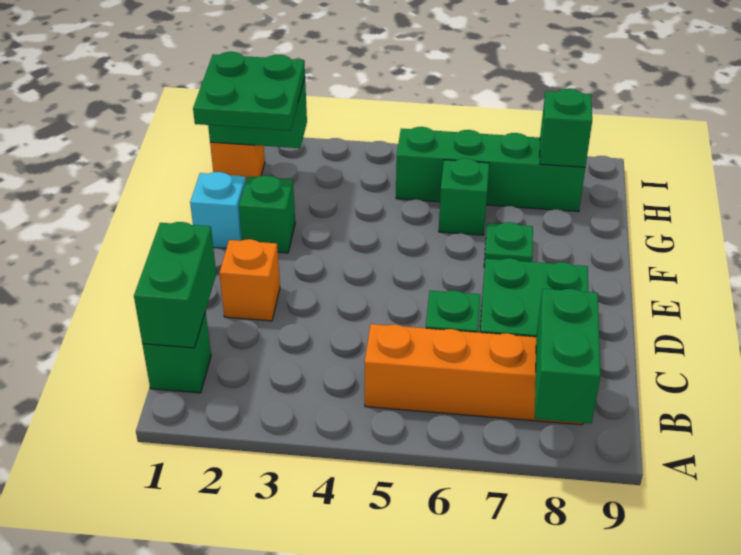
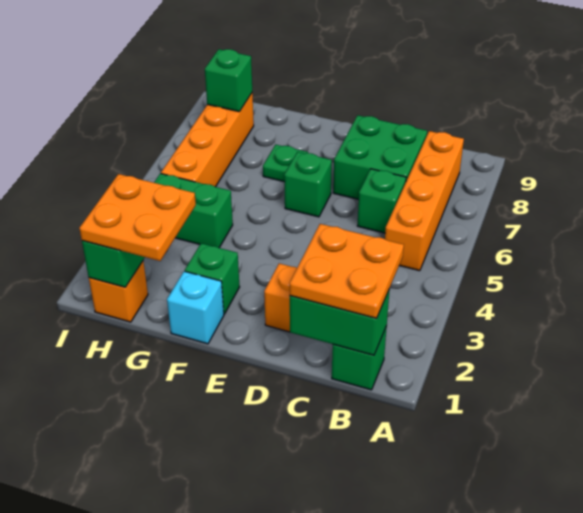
green 1x2 brick [535,289,601,424] -> green 1x2 brick moved to [154,173,233,248]
none -> orange 2x2 plate [290,224,404,318]
green 2x2 plate [193,52,305,130] -> orange 2x2 plate [79,174,196,261]
green 1x1 brick [439,158,489,235] -> green 1x1 brick moved to [284,152,332,217]
green 1x4 brick [396,127,585,212] -> orange 1x4 brick [161,93,254,187]

